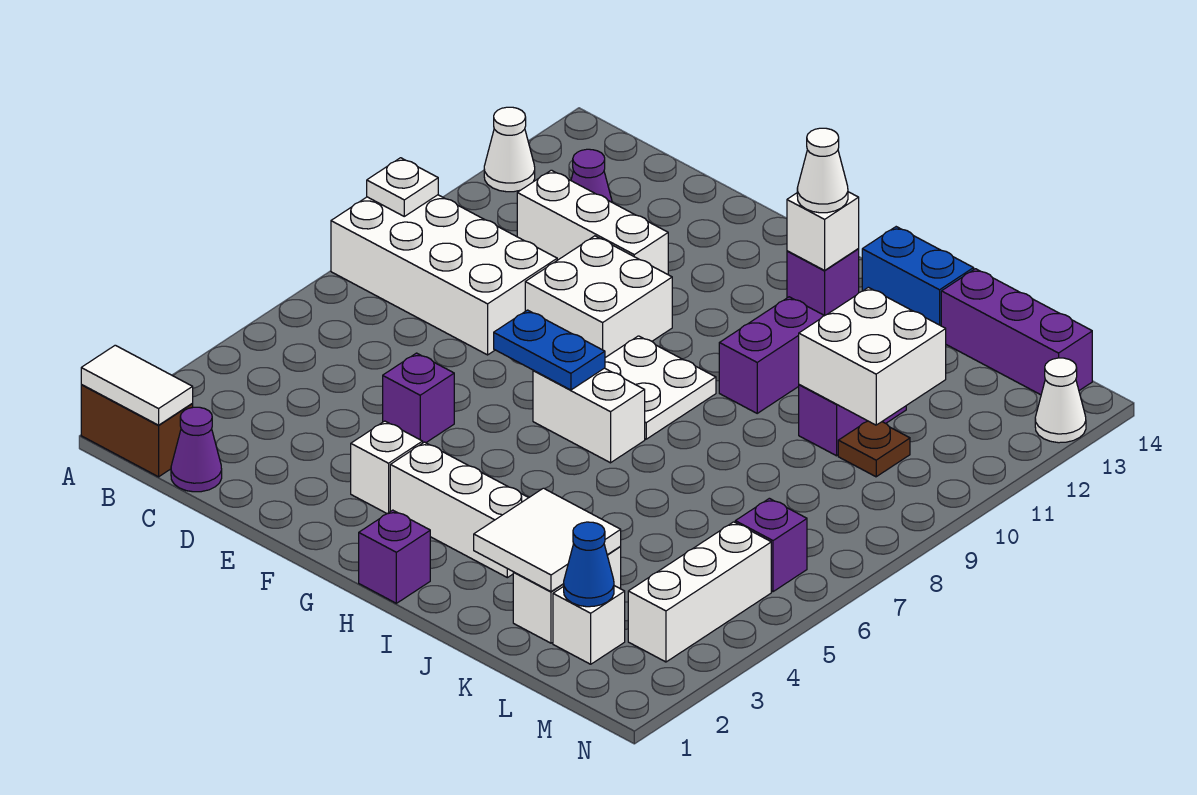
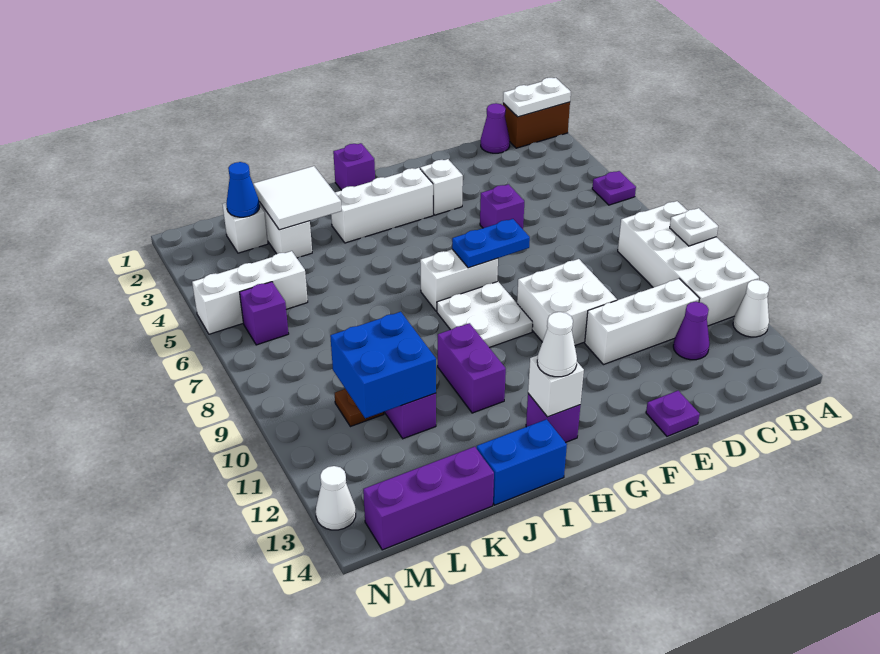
white 1x2 tile [81,345,193,425] -> white 1x2 plate [503,78,571,117]
none -> purple 1x1 plate [592,171,636,205]
white 2x4 brick [331,195,557,355] -> white 2x4 brick turned to [618,201,759,326]
none -> purple 1x1 plate [646,391,700,436]
white 2x2 brick [799,287,946,425] -> blue 2x2 brick [330,312,436,418]
white 1x3 brick [628,522,771,662] -> white 1x3 brick turned to [192,251,308,334]

